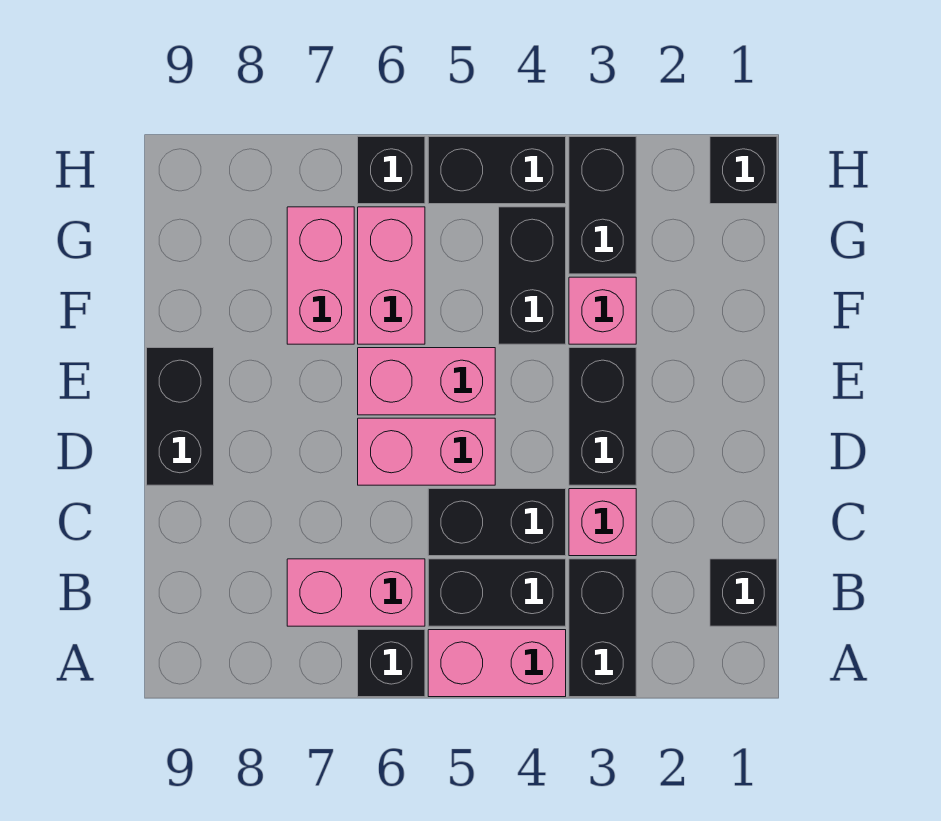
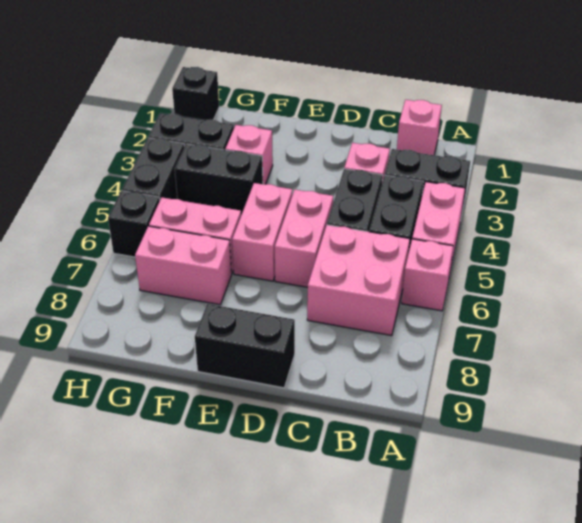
black 1x1 brick [358,630,425,697] -> pink 1x1 brick [402,239,453,311]
black 1x1 brick [710,559,777,626] -> pink 1x1 brick [397,100,442,155]
pink 1x2 brick [287,559,425,626] -> pink 2x2 brick [307,225,410,336]
black 1x2 brick [569,348,636,485] -> none

